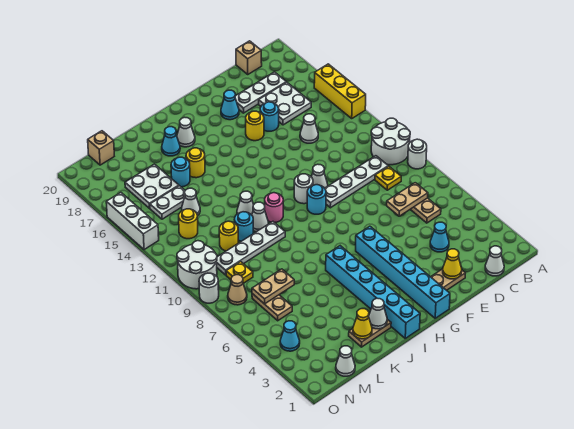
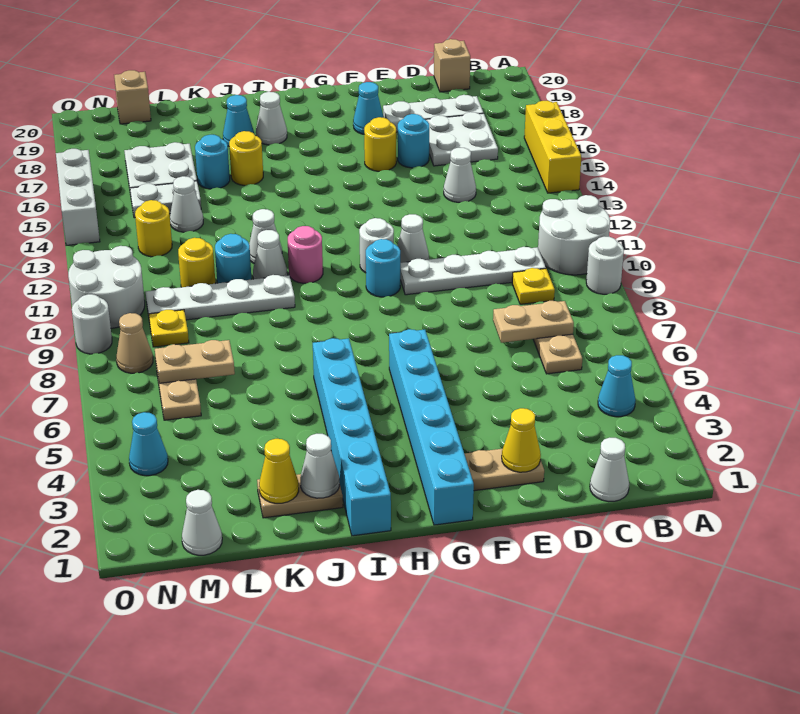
cyan 1x1 cone [430,222,449,252] -> cyan 1x1 cone moved to [598,355,636,417]

